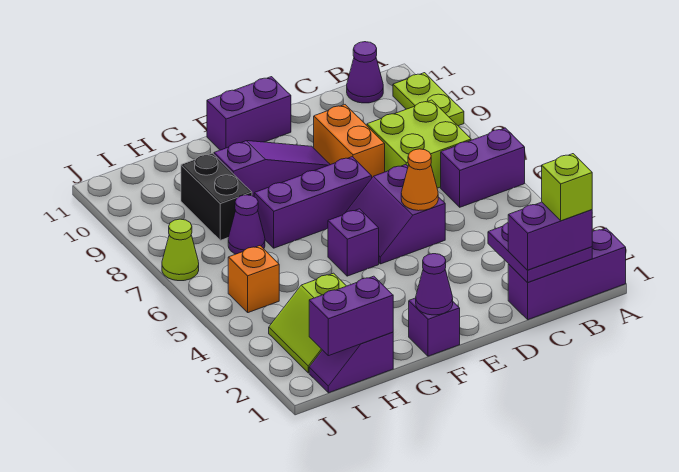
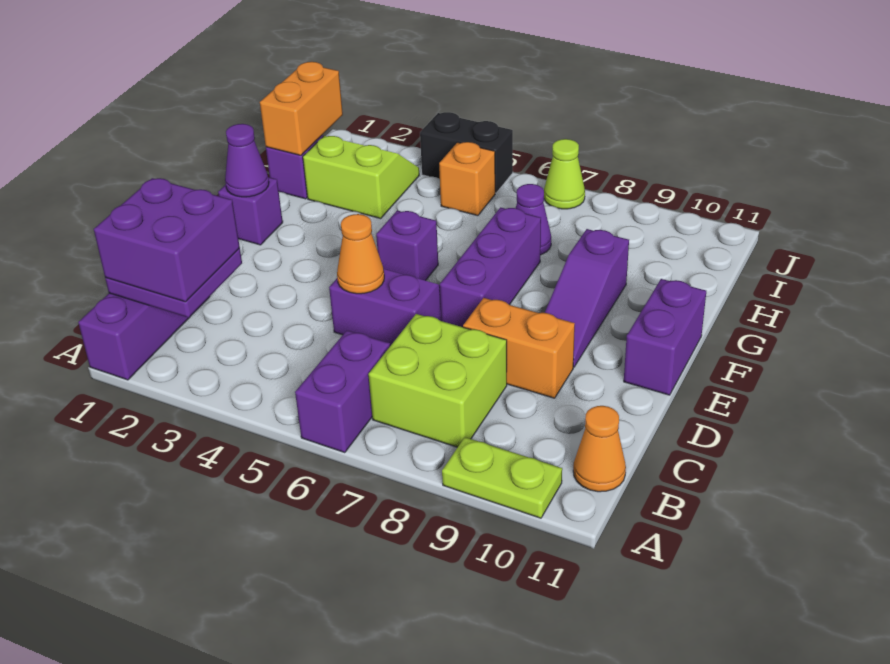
purple 1x2 brick [508,202,592,270] -> purple 2x2 brick [94,178,240,302]
lime 1x1 brick [542,154,592,221] -> none
purple 1x1 cone [347,42,383,103] -> orange 1x1 cone [573,406,626,492]
purple 1x2 brick [309,276,393,356] -> orange 1x2 brick [260,62,343,155]
black 1x2 brick [181,153,252,240] -> black 1x2 brick moved to [420,112,513,193]

